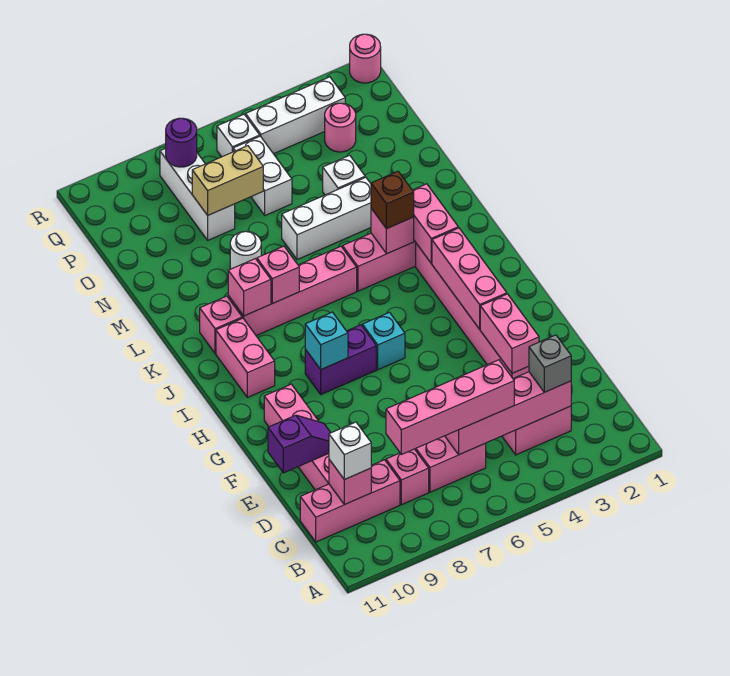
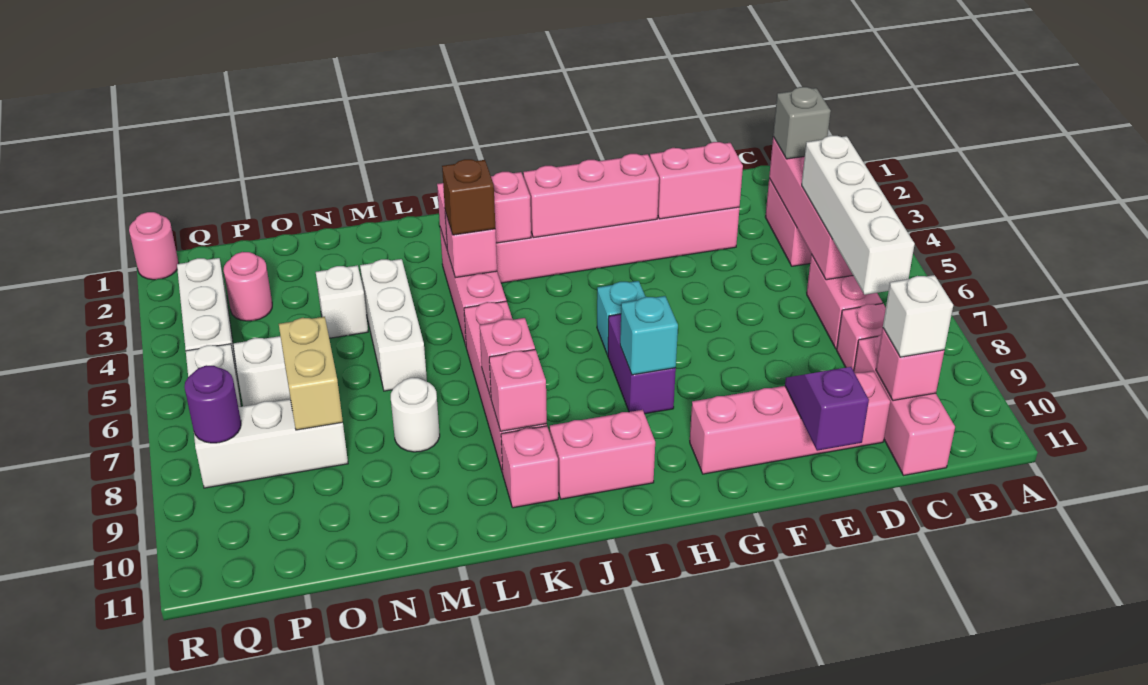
pink 1x4 brick [386,360,514,455] -> white 1x4 brick [802,136,915,295]

